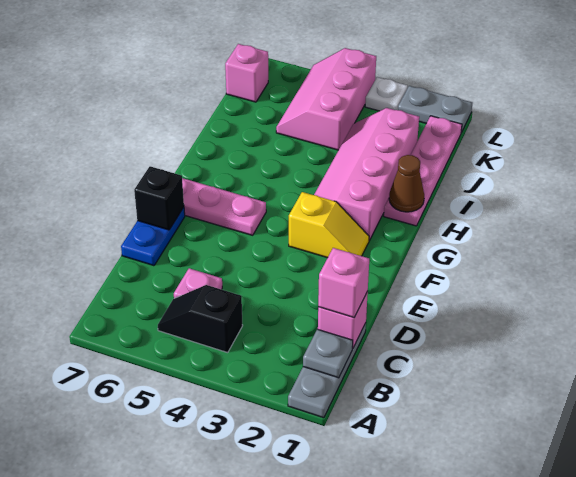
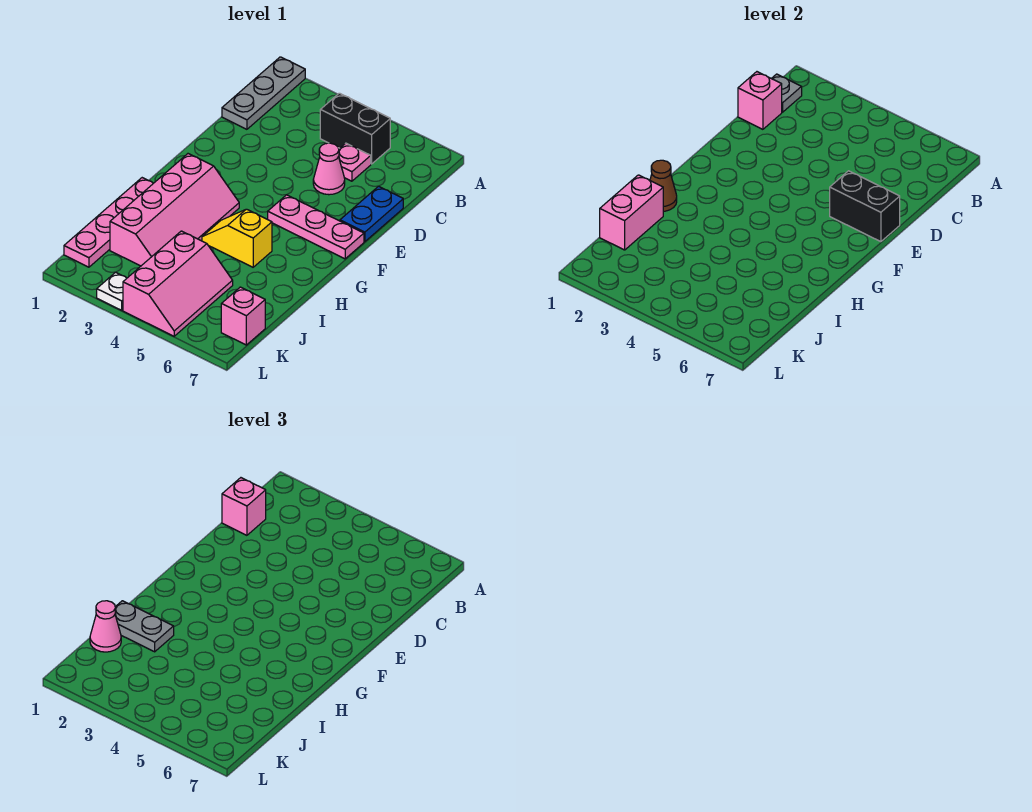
black 1x2 slope [158,285,243,353] -> black 1x2 brick [320,93,390,164]
none -> pink 1x1 cone [313,143,345,195]
black 1x1 brick [134,166,184,230] -> black 1x2 brick [830,171,900,242]
yellow 1x2 slope [289,192,369,258] -> yellow 1x2 slope moved to [202,209,272,267]
none -> pink 1x2 brick [600,175,663,250]
none -> pink 1x1 cone [90,601,121,652]
grey 1x2 plate [398,86,472,133] -> grey 1x2 plate moved to [115,601,174,652]

